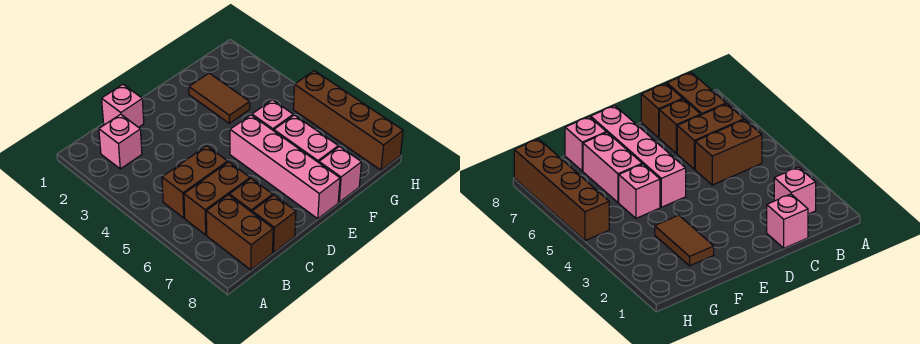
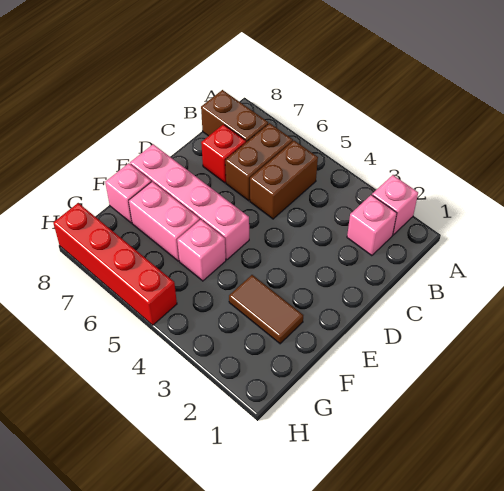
pink 1x1 brick [102,85,144,127] -> pink 1x1 brick moved to [372,175,418,235]
brown 1x1 brick [229,179,273,212] -> red 1x1 brick [201,124,246,183]
brown 1x1 brick [252,195,296,252] -> none
brown 1x4 brick [293,71,403,170] -> red 1x4 brick [53,203,177,325]

